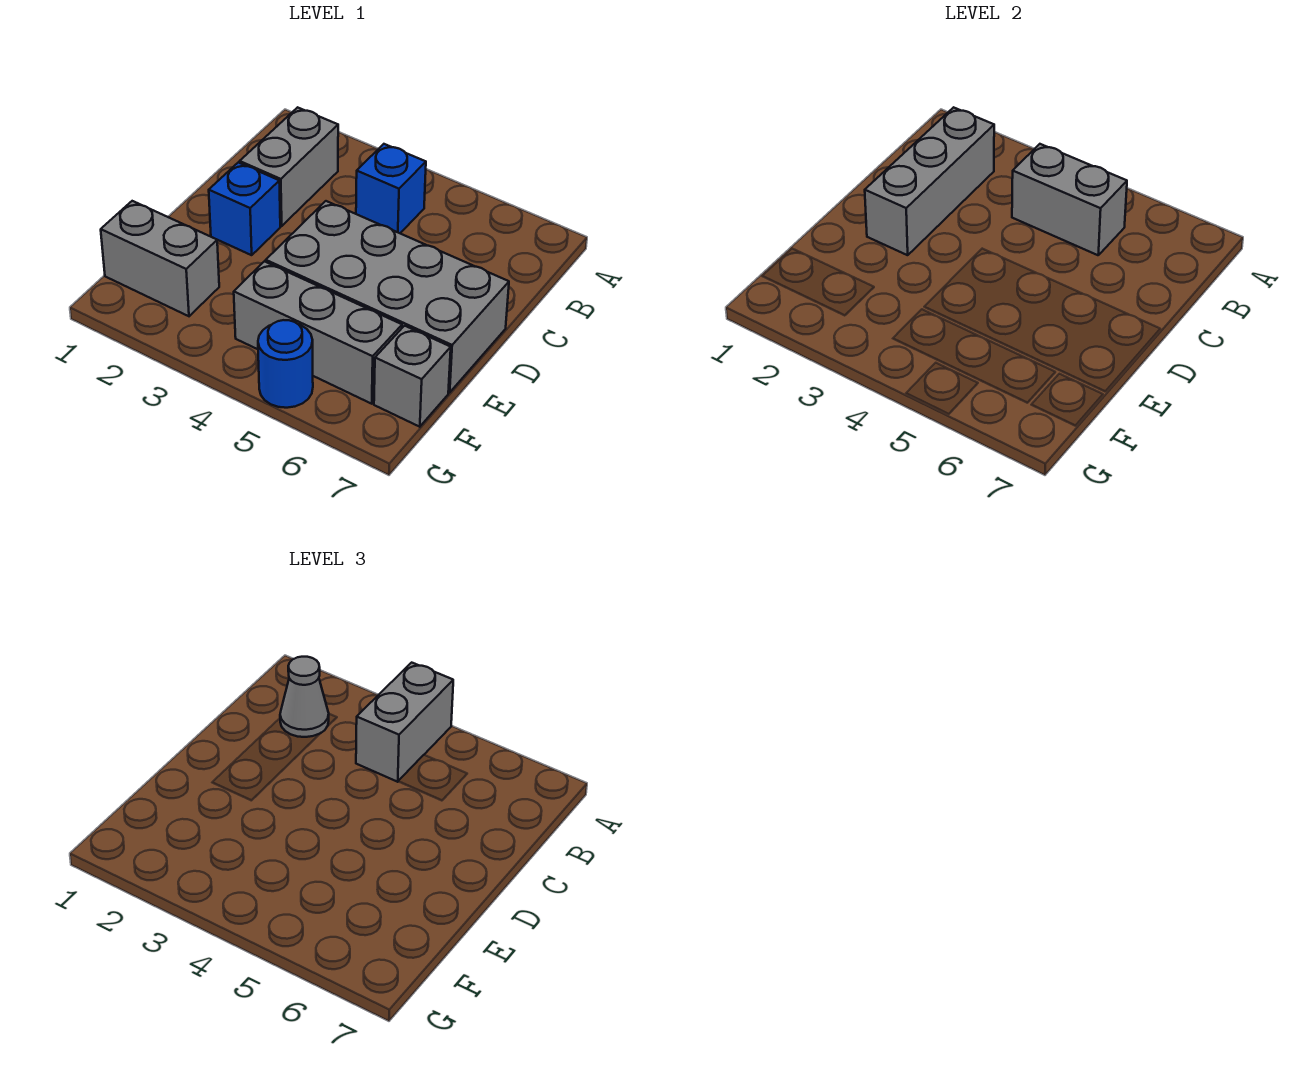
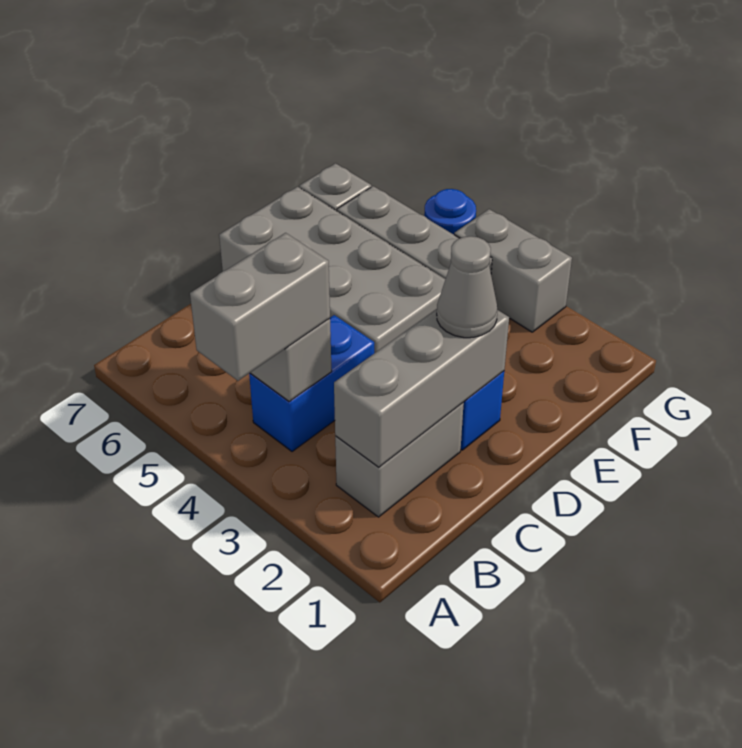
grey 1x1 cone [280,657,329,737] -> grey 1x1 cone moved to [437,236,498,338]
blue 1x1 brick [356,144,426,233] -> blue 1x2 brick [249,315,374,452]
grey 1x2 brick [101,201,219,316] -> grey 1x2 brick moved to [454,209,572,332]

